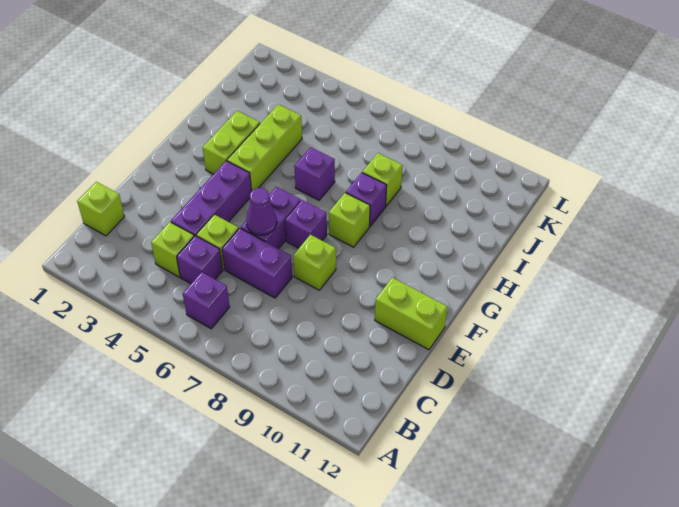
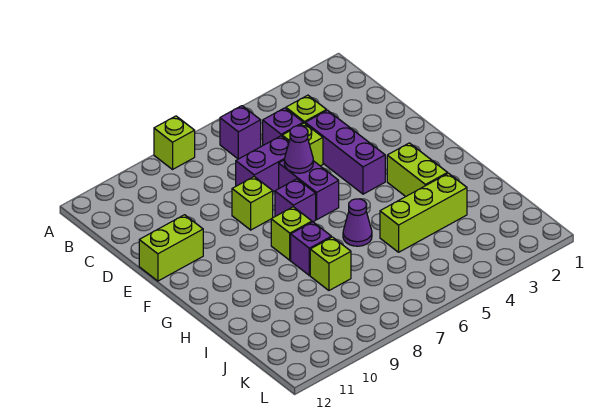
lime 1x1 brick [77,182,125,236] -> lime 1x1 brick moved to [154,116,195,169]
lime 1x3 brick [227,104,302,191] -> lime 1x3 brick turned to [380,173,467,252]
purple 1x1 brick [294,147,335,200] -> purple 1x1 cone [343,199,372,246]

